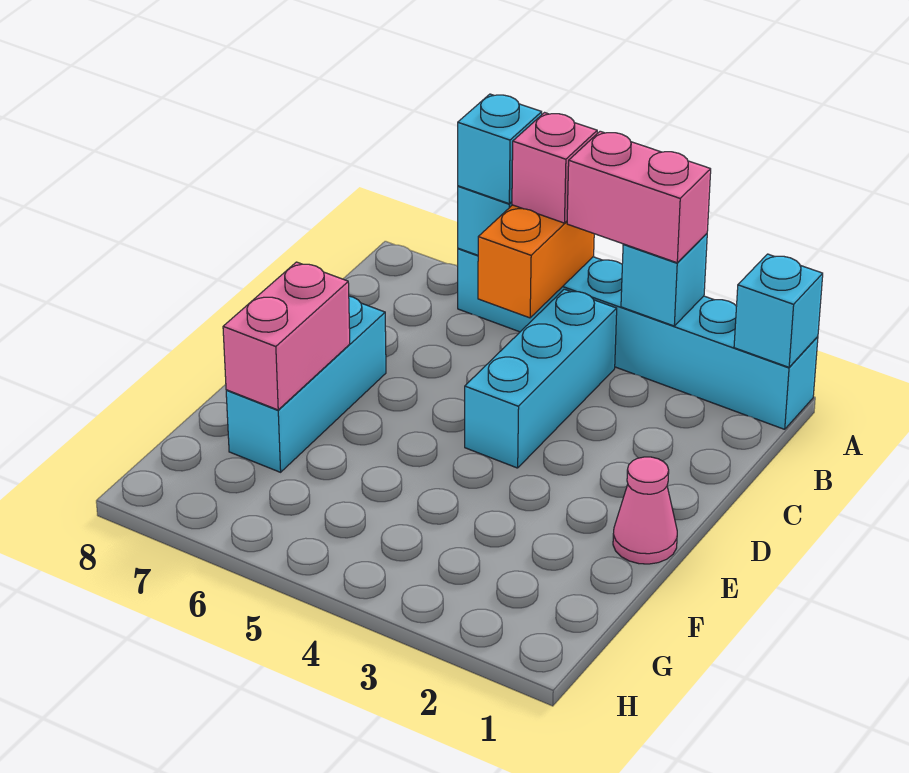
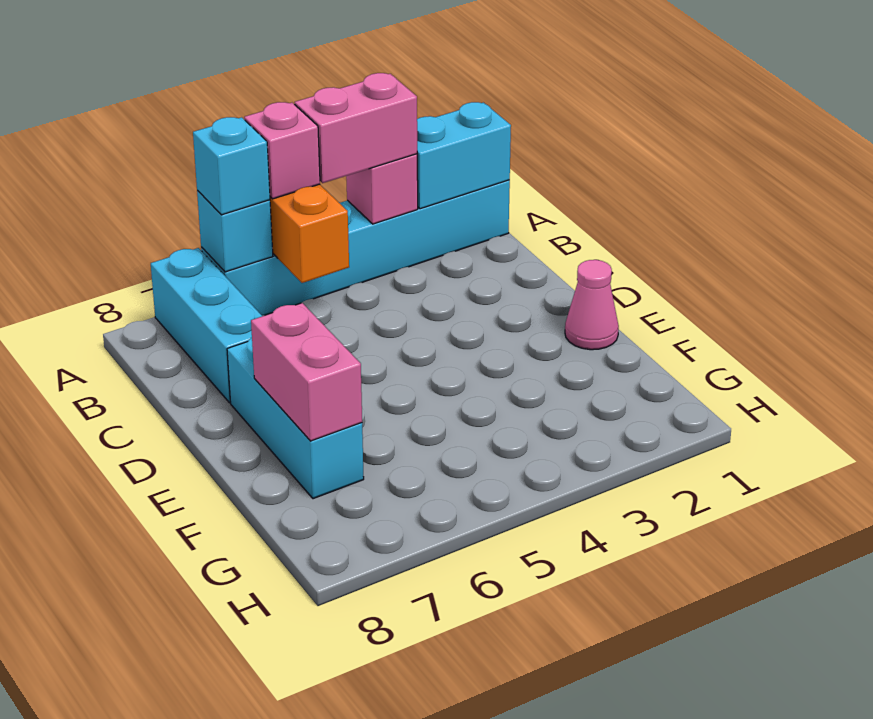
cyan 1x1 brick [734,254,823,367] -> cyan 1x2 brick [417,102,511,209]
cyan 1x1 brick [621,234,707,326] -> pink 1x1 brick [346,154,418,224]
cyan 1x3 brick [465,289,617,468] -> cyan 1x3 brick moved to [151,248,262,403]

